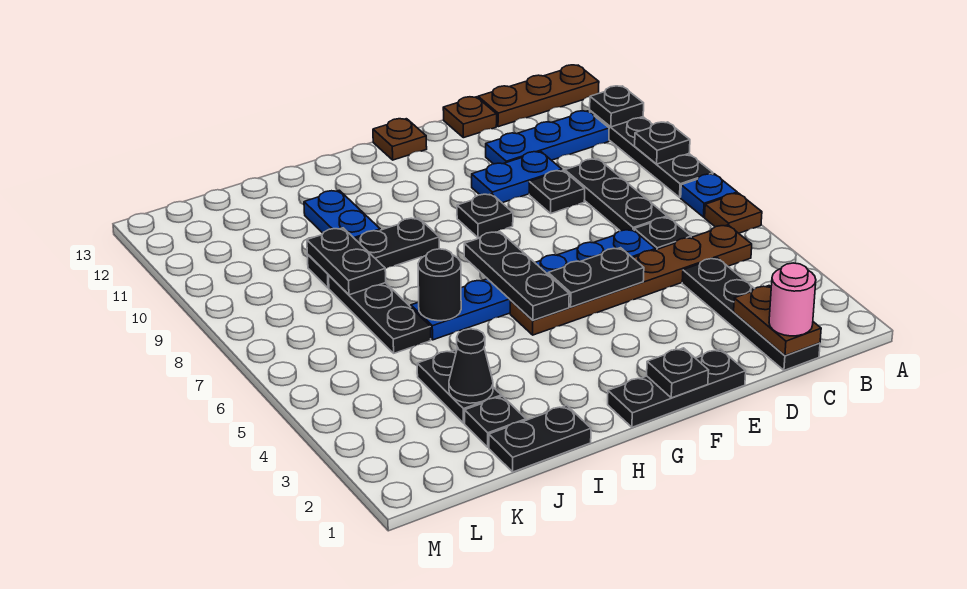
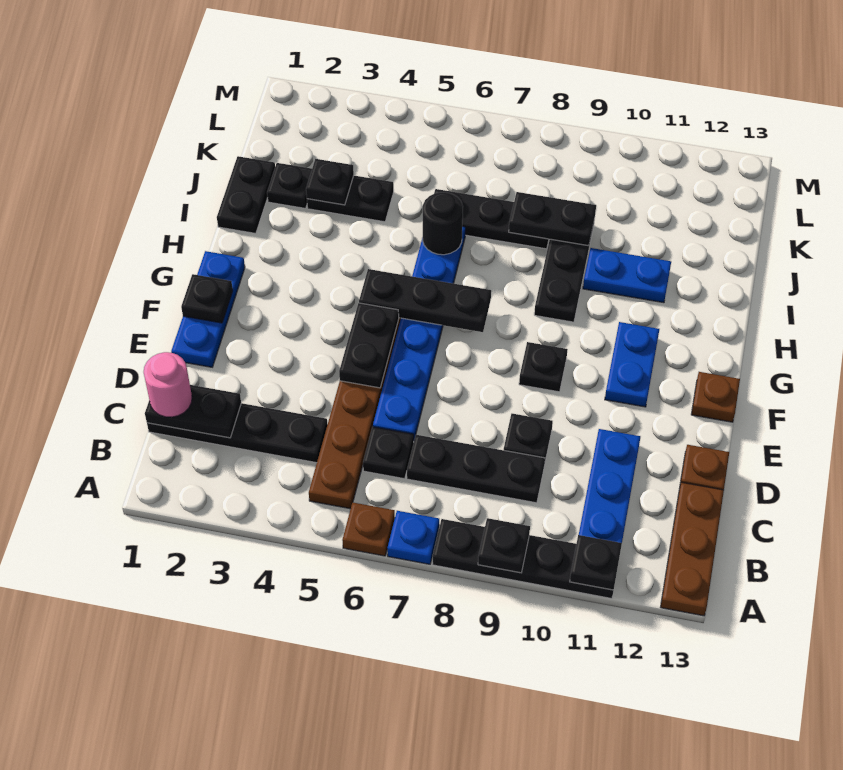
brown 1x2 plate [734,286,821,356] -> black 1x2 plate [145,385,241,438]
blue 1x2 plate [472,152,562,203] -> blue 1x2 plate moved to [605,322,659,407]
black 1x3 plate [608,349,746,427] -> blue 1x3 plate [171,251,245,367]
black 1x1 cone [449,329,493,403] -> black 1x1 plate [306,159,354,205]

